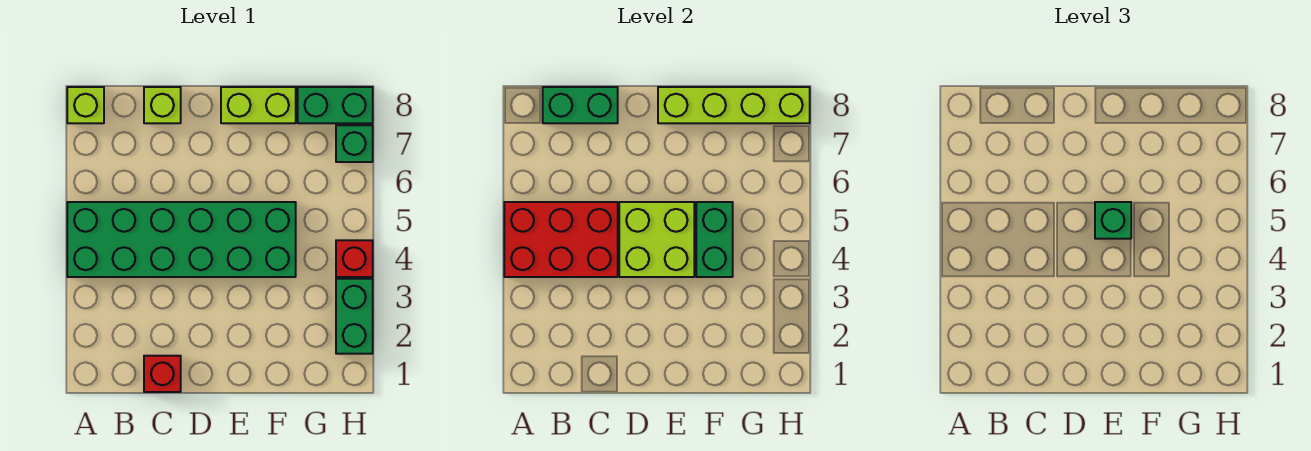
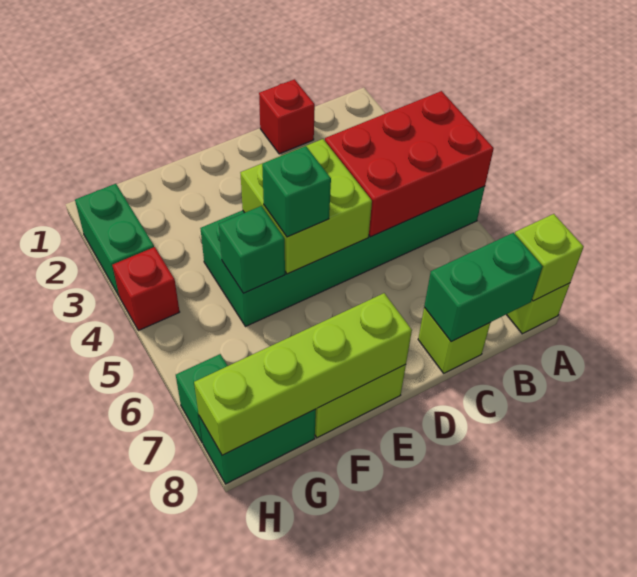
none -> lime 1x1 brick [515,214,584,301]
green 1x2 brick [696,202,733,277] -> green 1x1 brick [219,206,285,293]

